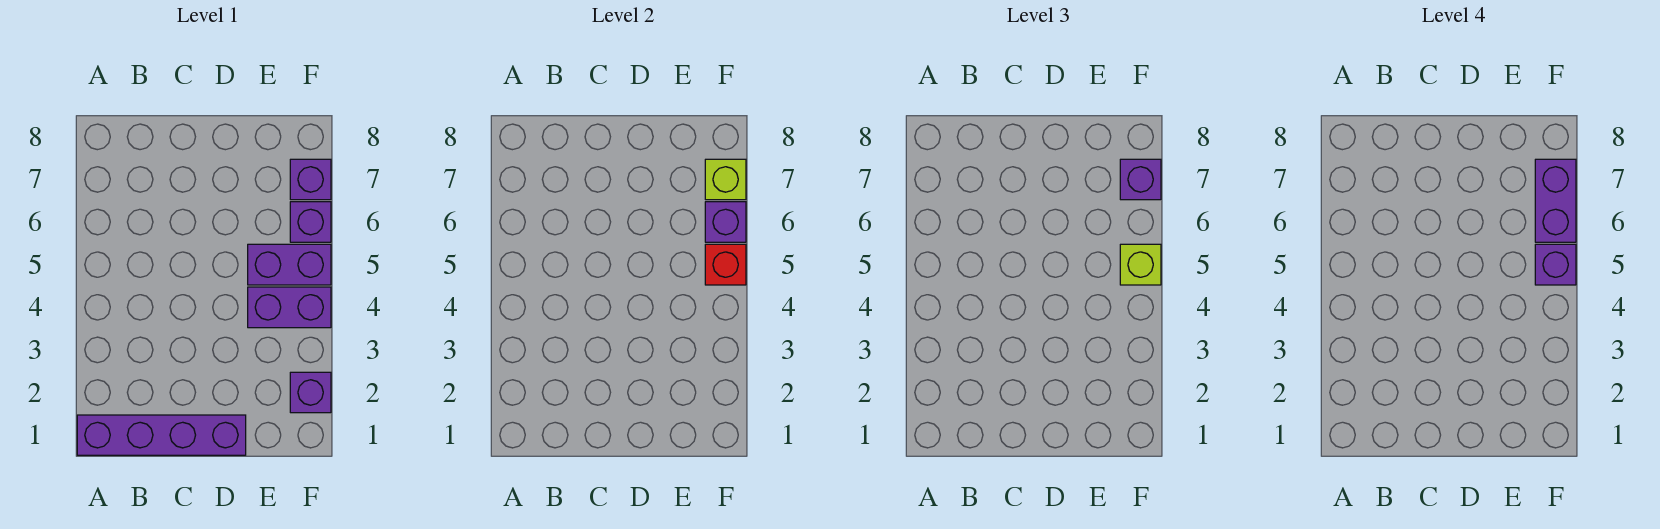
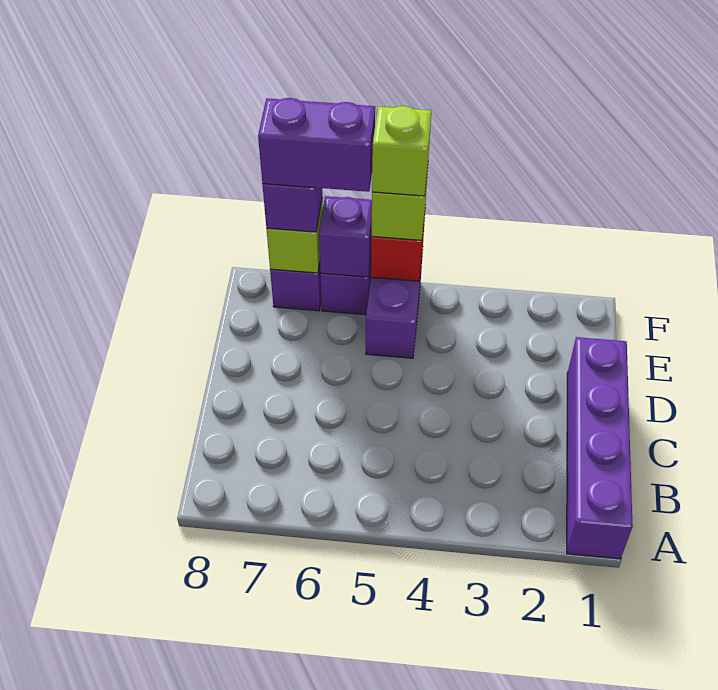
purple 1x2 brick [248,287,331,328] -> none
purple 1x1 brick [290,372,331,413] -> none
purple 1x1 brick [1535,244,1576,285] -> lime 1x1 brick [372,106,431,196]

